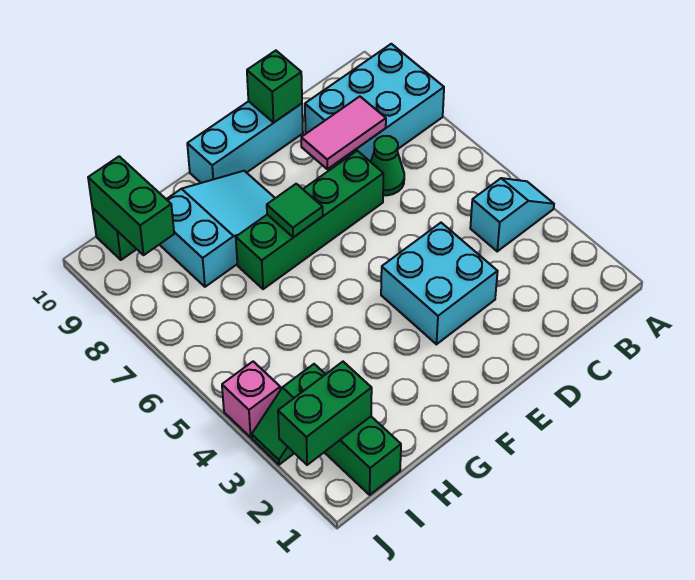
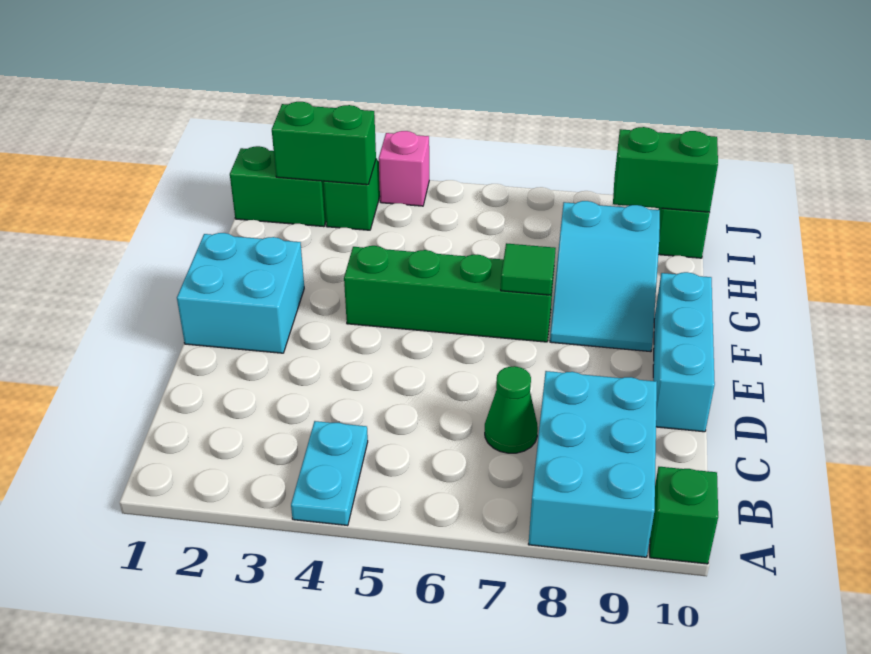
cyan 1x2 slope [470,178,554,251] -> cyan 1x2 plate [291,421,368,526]
pink 1x2 tile [301,96,386,169] -> none
cyan 2x2 brick [381,223,498,344] -> cyan 2x2 brick moved to [177,233,304,353]
green 1x4 brick [236,151,383,289] -> green 1x4 brick turned to [344,246,554,342]
green 1x1 brick [247,51,302,122] -> green 1x1 brick moved to [650,467,718,564]
green 1x2 brick [278,362,372,465] -> green 1x2 brick turned to [272,102,376,185]

